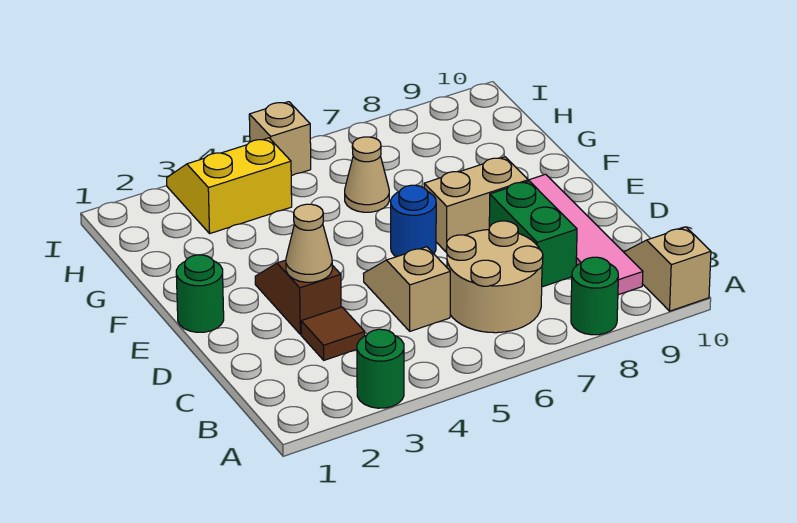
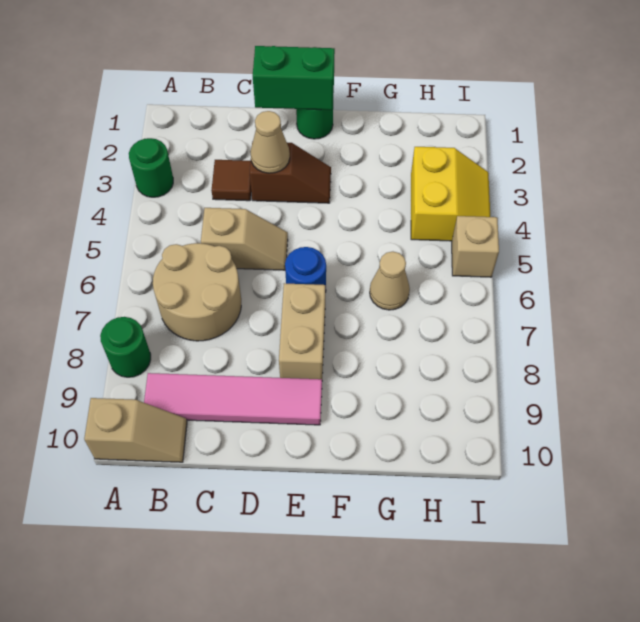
green 1x2 brick [489,181,577,287] -> green 1x2 brick moved to [253,46,335,110]

